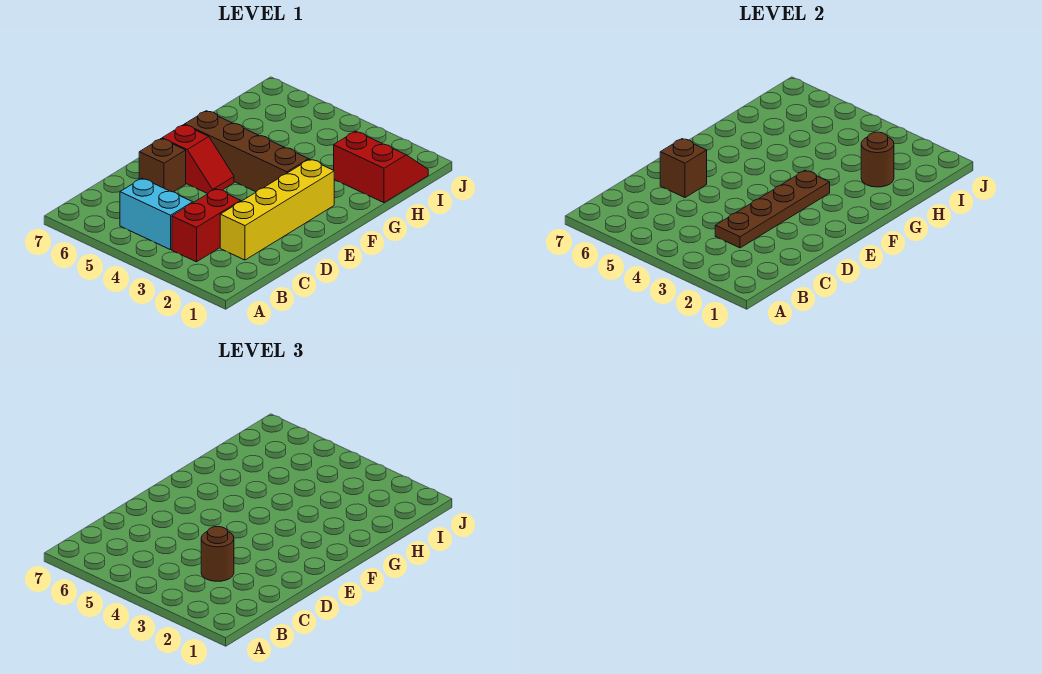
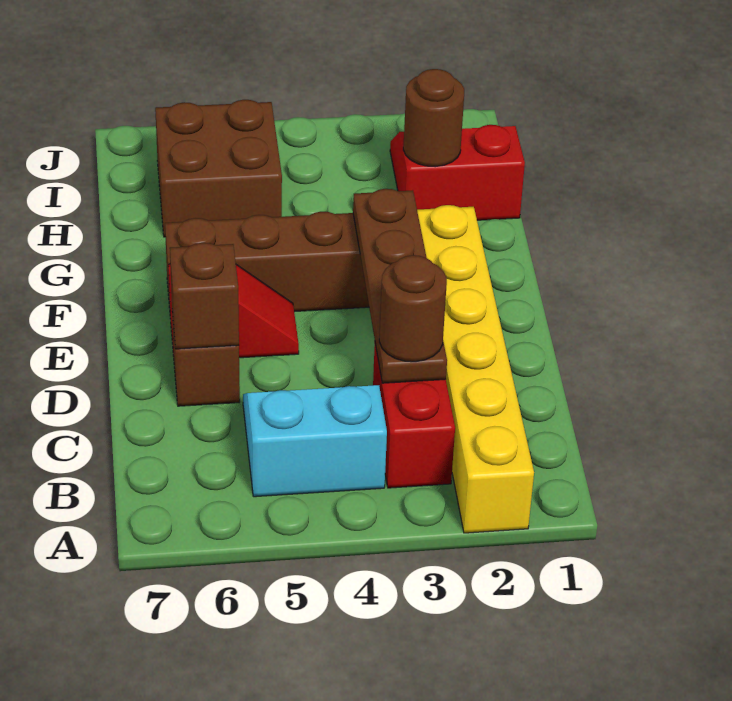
yellow 1x4 brick [220,159,334,260] -> yellow 1x6 brick [417,205,534,533]
none -> brown 2x2 brick [155,100,282,237]

